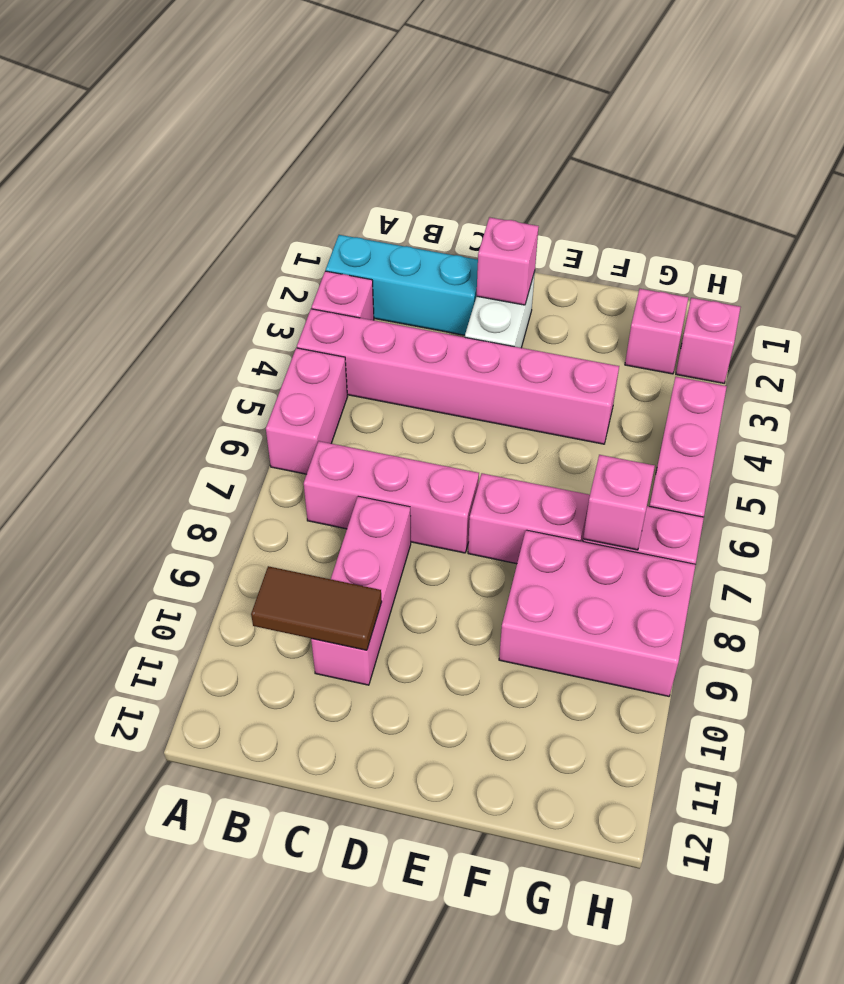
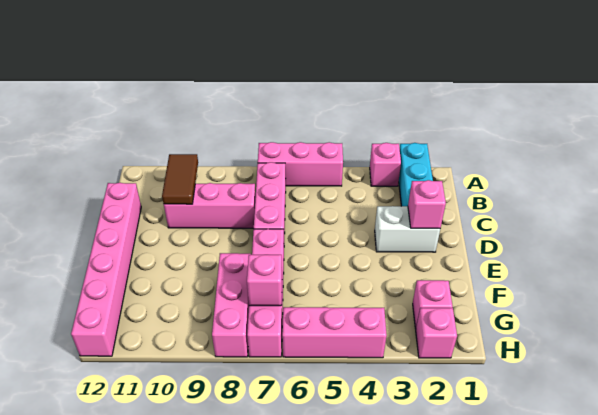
pink 1x6 brick [297,309,619,444] -> pink 1x6 brick moved to [71,183,141,356]
pink 1x2 brick [266,348,348,474] -> pink 1x3 brick [258,142,343,186]
pink 2x3 brick [499,530,696,696] -> pink 1x3 brick [212,253,250,357]

